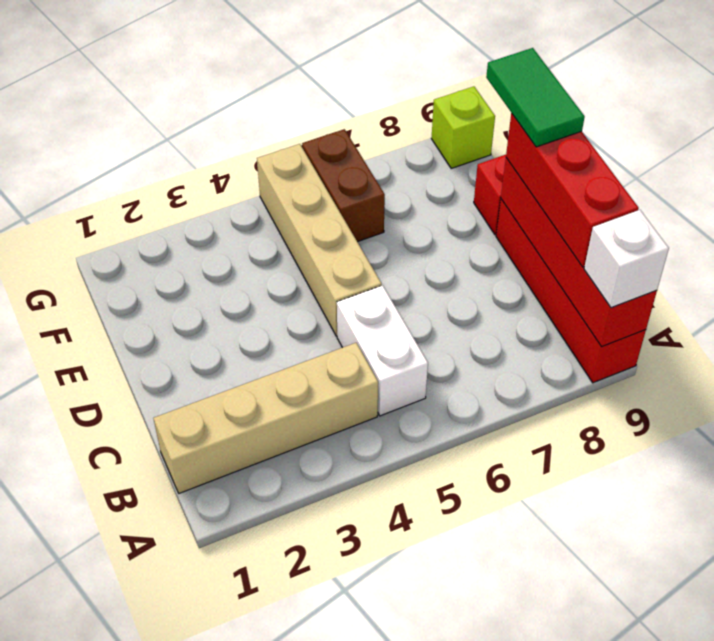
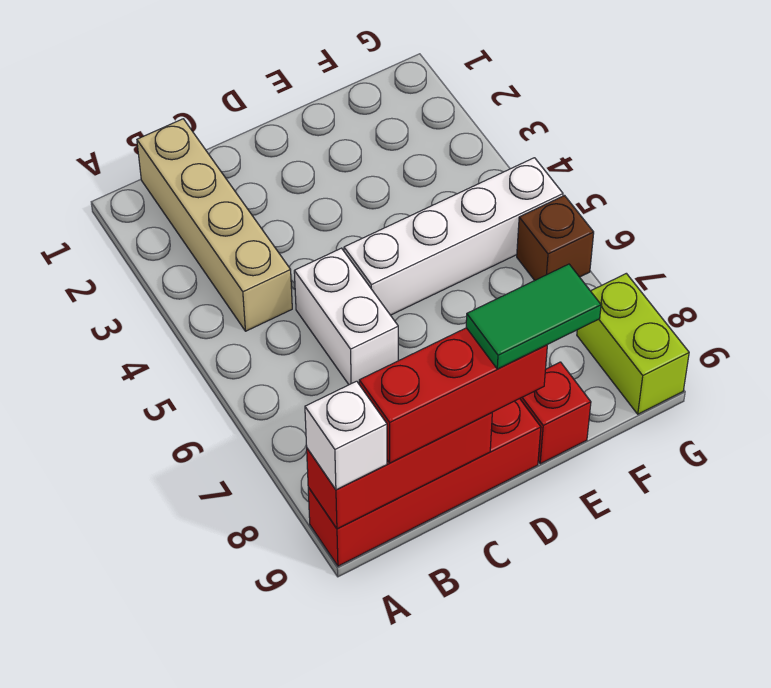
red 1x4 brick [501,158,657,347] -> red 1x3 brick [307,413,492,529]
white 1x2 brick [337,285,428,416] -> white 1x2 brick turned to [294,248,398,385]
tan 1x4 brick [257,144,382,336] -> white 1x4 brick [344,158,563,315]
brown 1x2 brick [302,129,385,242] -> brown 1x1 brick [517,196,594,280]
lime 1x1 brick [431,86,495,168] -> lime 1x2 brick [577,273,689,414]

